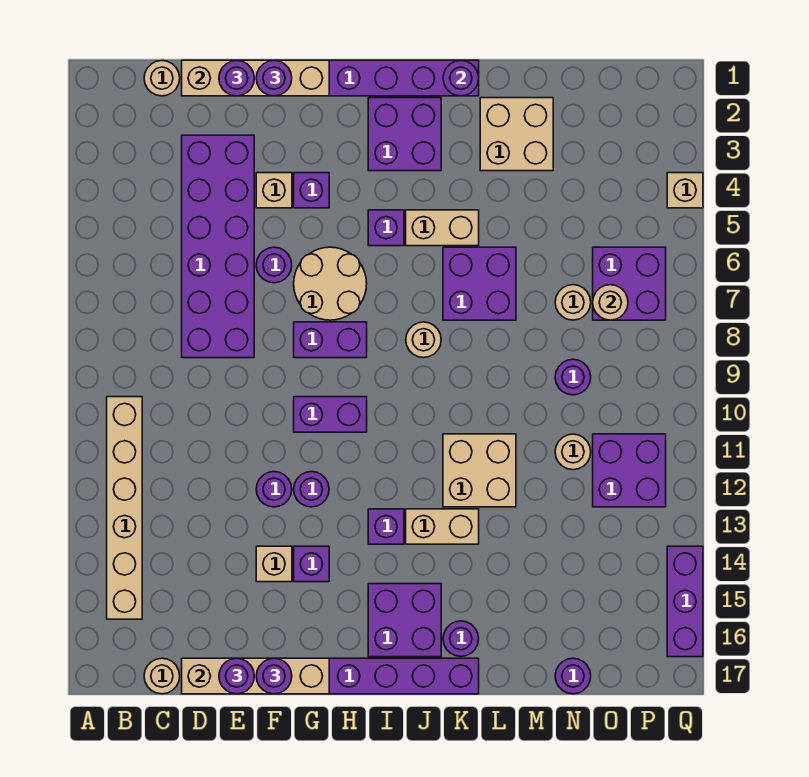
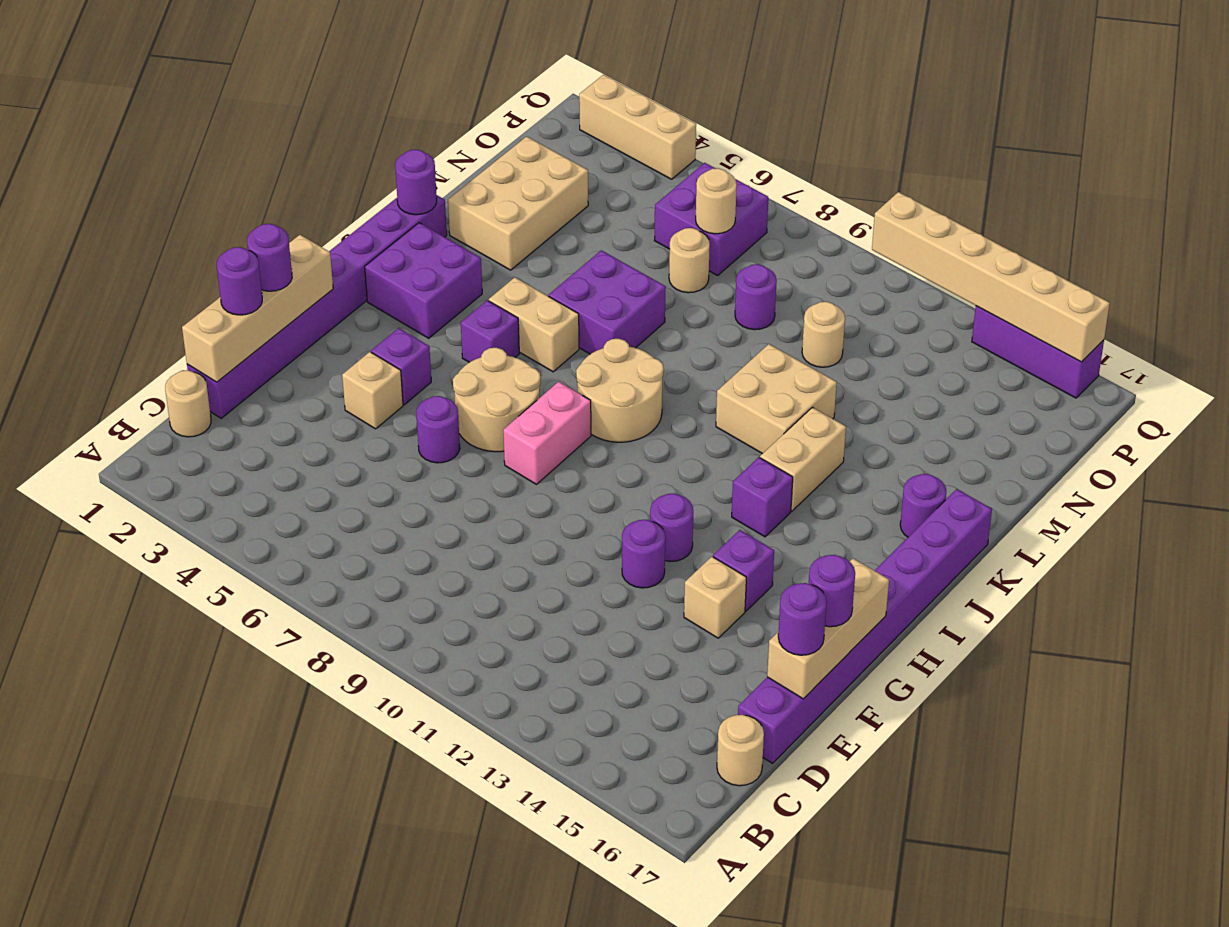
tan 1x6 brick [107,397,142,619] -> tan 1x6 brick moved to [872,192,1110,362]
purple 2x6 brick [182,135,254,358] -> none
tan 1x4 brick [182,658,329,694] -> tan 1x3 brick [767,558,889,699]
purple 1x2 brick [294,322,367,358] -> pink 1x2 brick [503,382,591,484]
purple 1x2 brick [294,397,367,432] -> none
purple 2x2 brick [368,584,441,657] -> none
tan 1x2 brick [406,210,479,246] -> tan 1x2 brick turned to [489,277,579,372]
tan 1x1 round brick [406,322,441,358] -> tan 2x2 round brick [576,339,664,442]
tan 2x2 brick [480,98,553,171] -> tan 2x3 brick [448,136,588,270]
purple 1x1 round brick [555,658,591,694] -> none
purple 2x2 brick [593,434,666,507] -> none
tan 1x1 brick [667,173,703,208] -> tan 1x3 brick [579,75,696,179]

